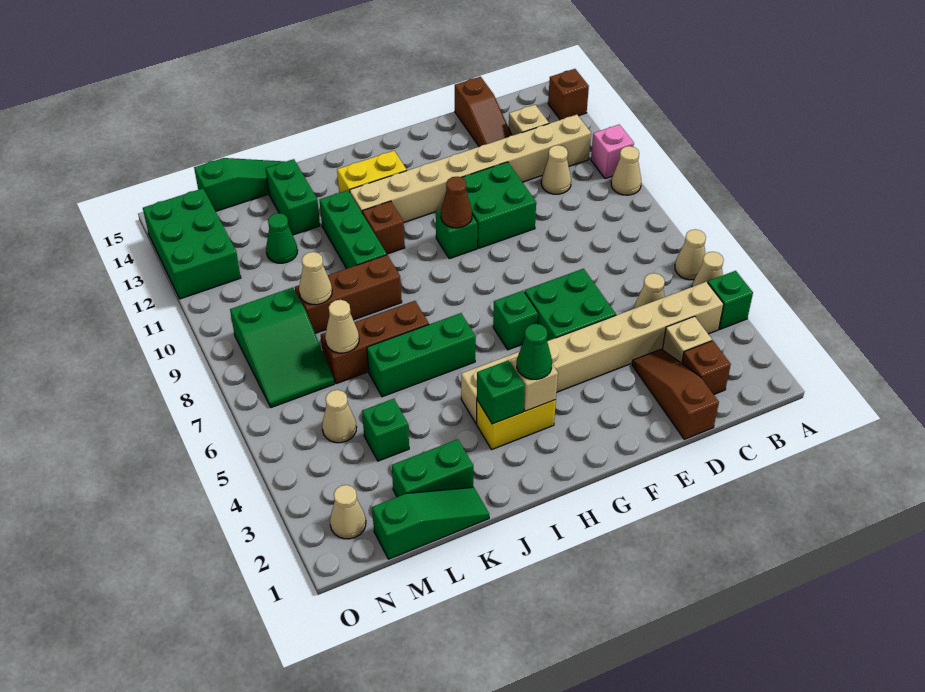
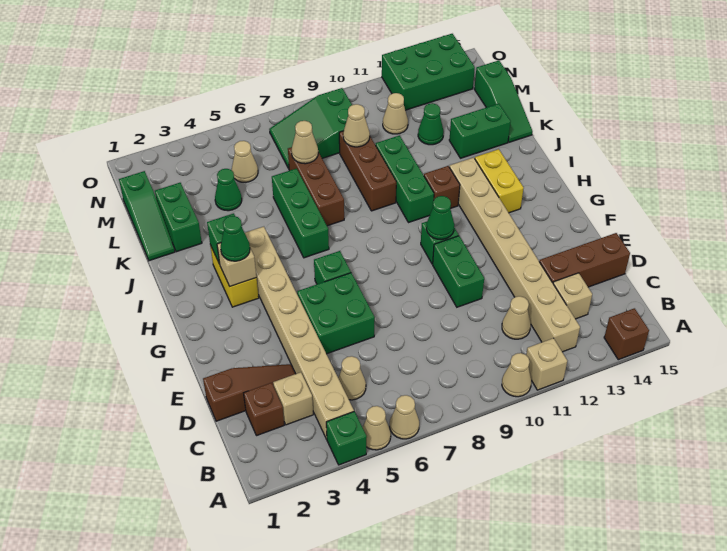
pink 1x1 brick [591,125,634,179] -> tan 1x1 brick [526,338,567,390]
brown 1x3 slope [455,77,512,147] -> brown 1x3 brick [539,233,630,287]
green 2x2 brick [462,162,536,248] -> green 1x2 brick [433,236,484,307]
brown 1x1 cone [441,177,472,228] -> green 1x1 cone [426,196,454,240]
green 1x3 brick [320,190,387,269] -> green 1x3 brick turned to [376,135,434,223]
green 1x1 brick [362,399,409,461] -> green 1x1 cone [215,169,242,211]
tan 1x1 cone [330,485,366,539] -> tan 1x1 cone moved to [383,93,408,134]

